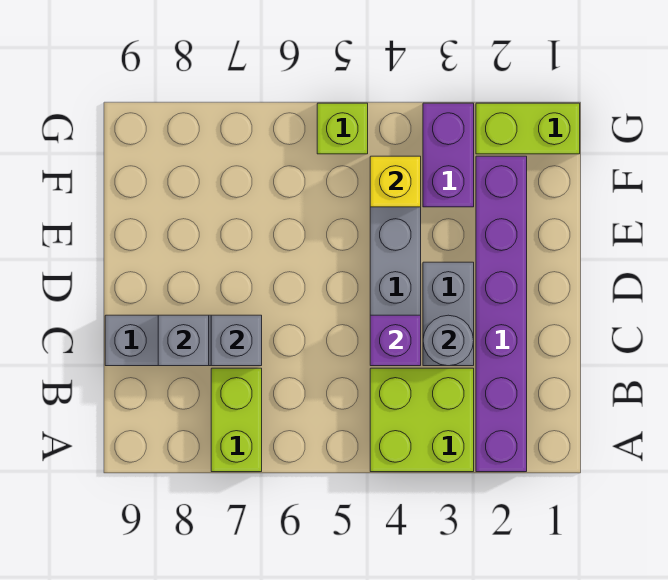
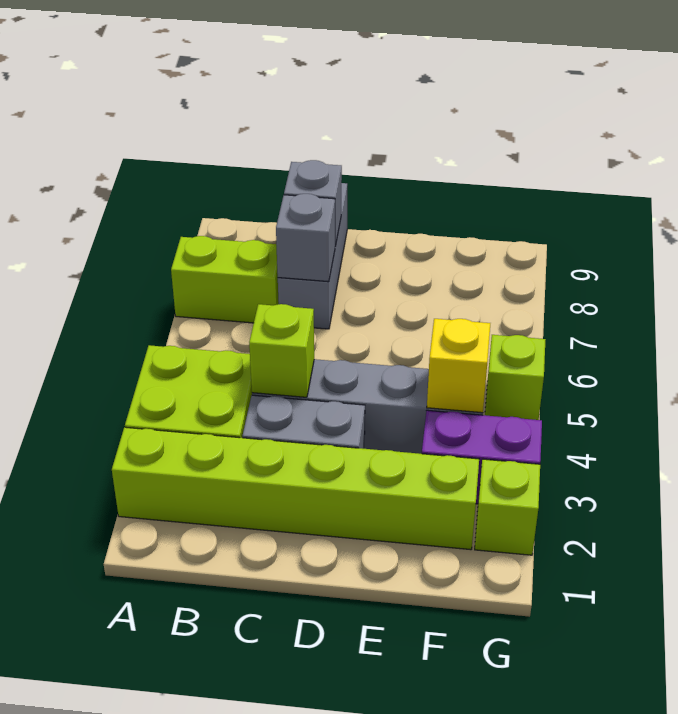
purple 1x6 brick [476,156,527,472] -> lime 1x6 brick [112,427,479,550]
grey 1x1 round brick [423,315,474,366] -> none
purple 1x1 brick [370,315,421,366] -> lime 1x1 brick [249,304,314,397]
lime 1x2 brick [476,103,580,154] -> lime 1x1 brick [475,459,540,555]

